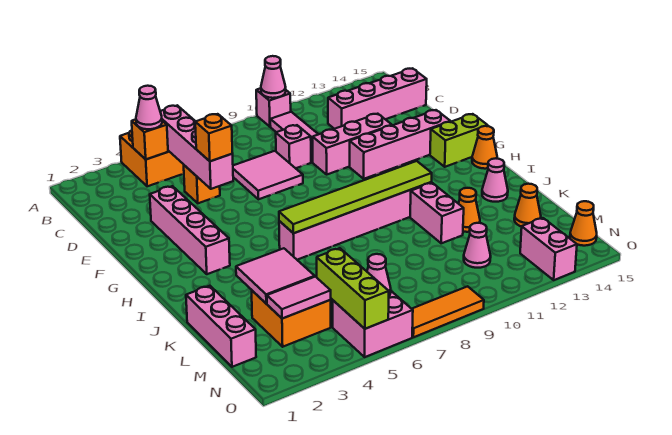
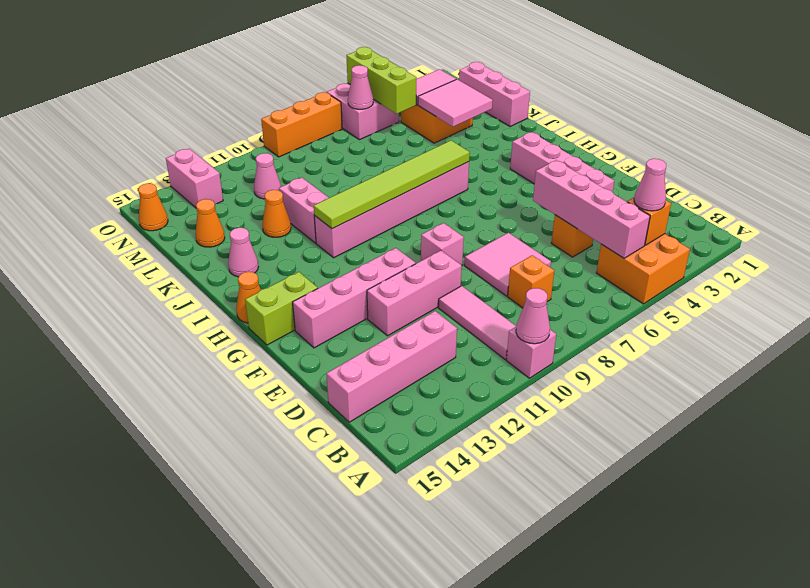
pink 1x1 brick [276,125,311,168] -> pink 1x1 brick moved to [421,223,464,265]
orange 1x1 brick [195,114,232,161] -> orange 1x1 brick moved to [508,255,554,308]
orange 1x3 tile [412,286,484,337] -> orange 1x3 brick [261,92,342,157]

